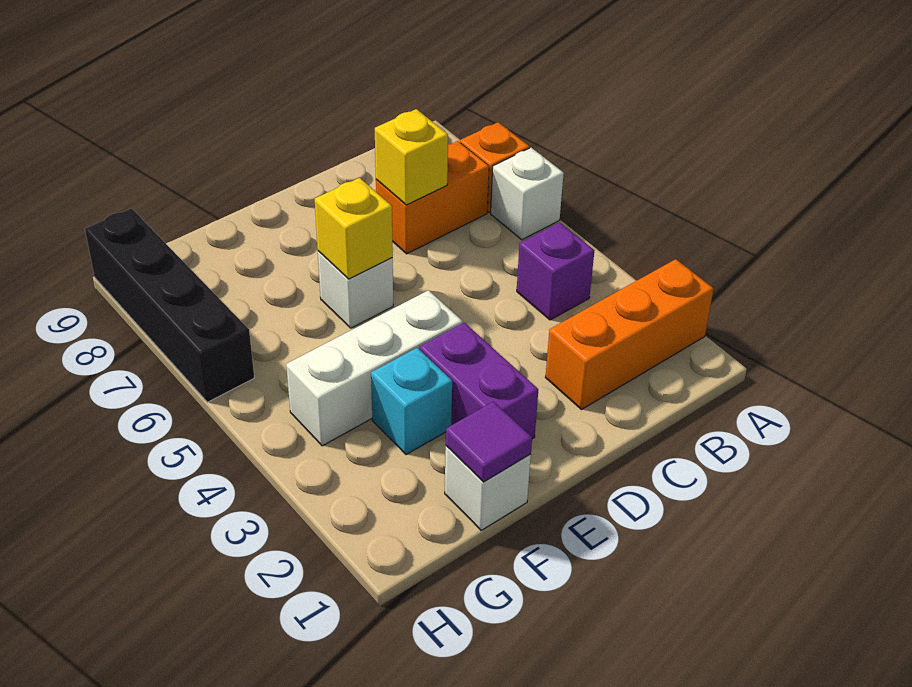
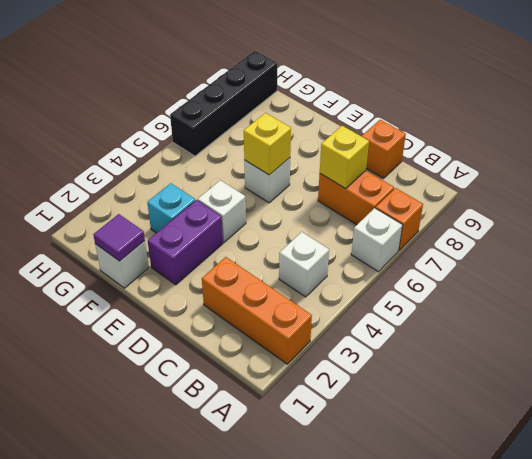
purple 1x1 brick [517,222,595,320] -> white 1x1 brick [279,232,329,297]
none -> orange 1x1 brick [362,120,406,178]
white 1x3 brick [286,290,463,446] -> white 1x1 brick [198,180,246,242]

